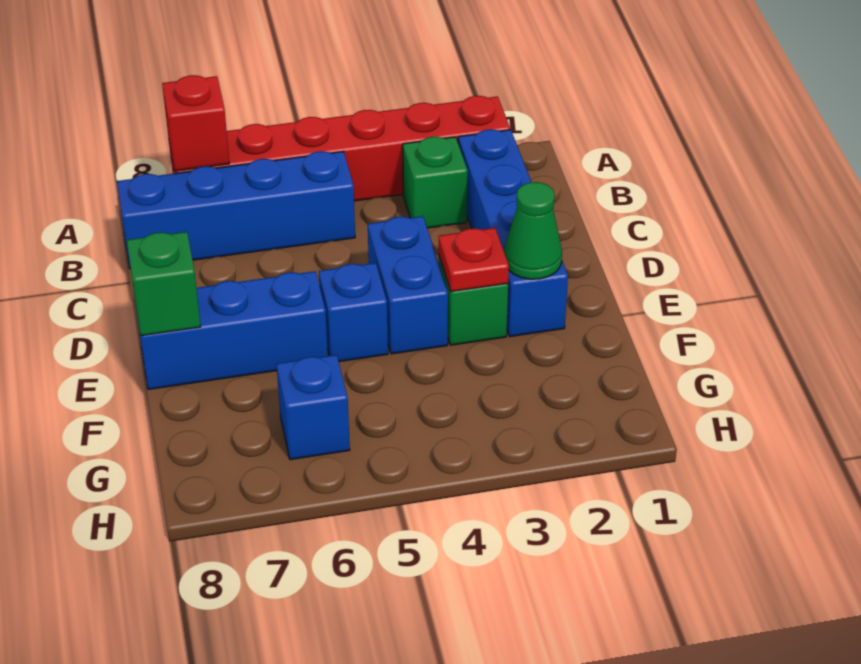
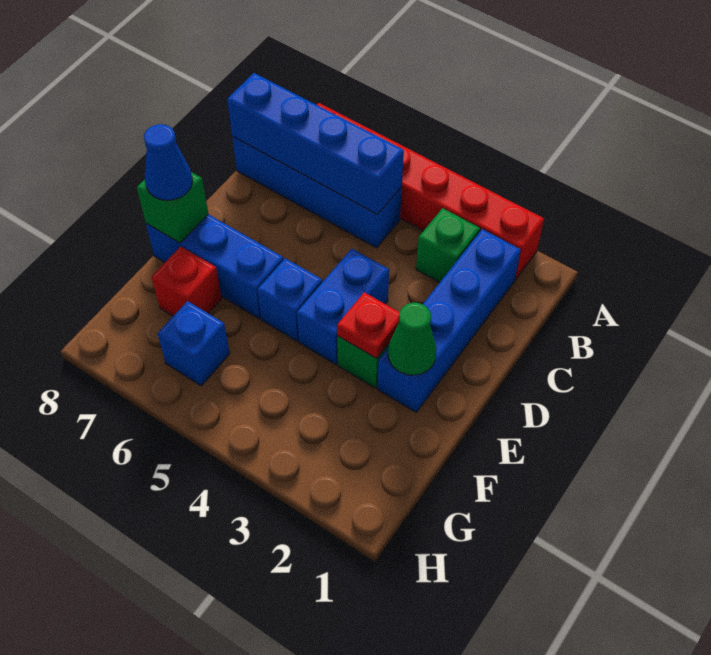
red 1x1 brick [162,75,229,171] -> red 1x1 brick moved to [152,246,222,316]
none -> blue 1x4 brick [227,73,404,215]
none -> blue 1x1 cone [144,124,193,200]

